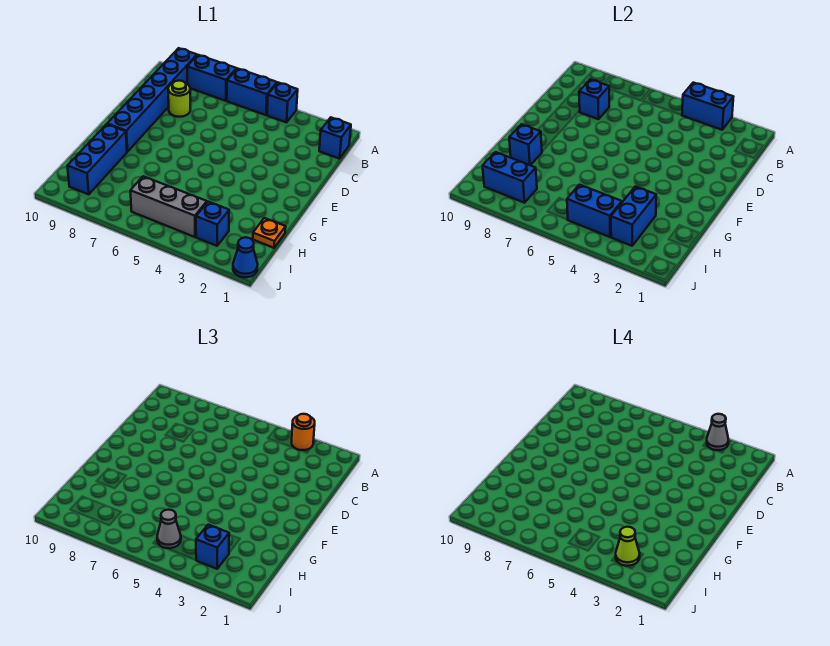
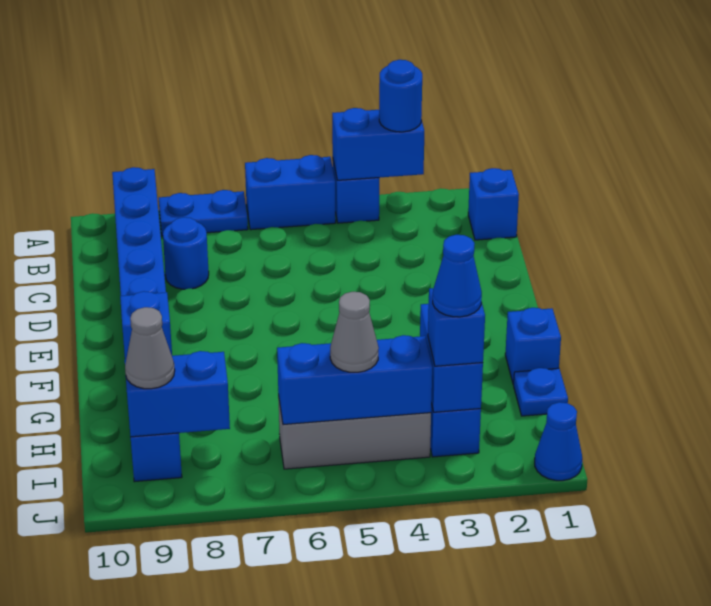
orange 1x1 round brick [292,414,315,450] -> blue 1x1 round brick [379,60,422,132]
grey 1x1 cone [707,414,728,450] -> grey 1x1 cone moved to [125,307,175,389]
blue 1x2 brick [187,55,237,101] -> blue 1x2 plate [159,190,248,236]
lime 1x1 round brick [168,81,190,117] -> blue 1x1 round brick [163,217,209,289]
blue 1x1 brick [579,79,610,119] -> blue 1x1 brick moved to [505,308,561,384]
orange 1x1 plate [253,218,286,248] -> blue 1x1 plate [514,368,568,416]
lime 1x1 cone [616,527,640,566] -> blue 1x1 cone [433,235,482,317]
blue 1x2 brick [567,185,622,237] -> blue 1x3 brick [277,335,432,425]

